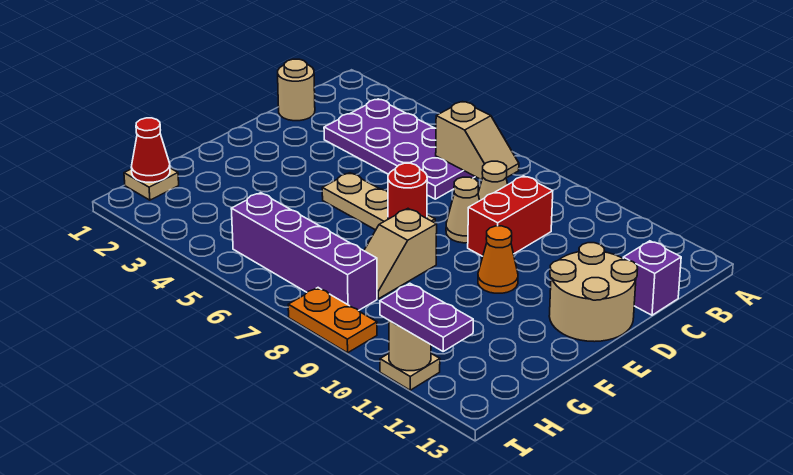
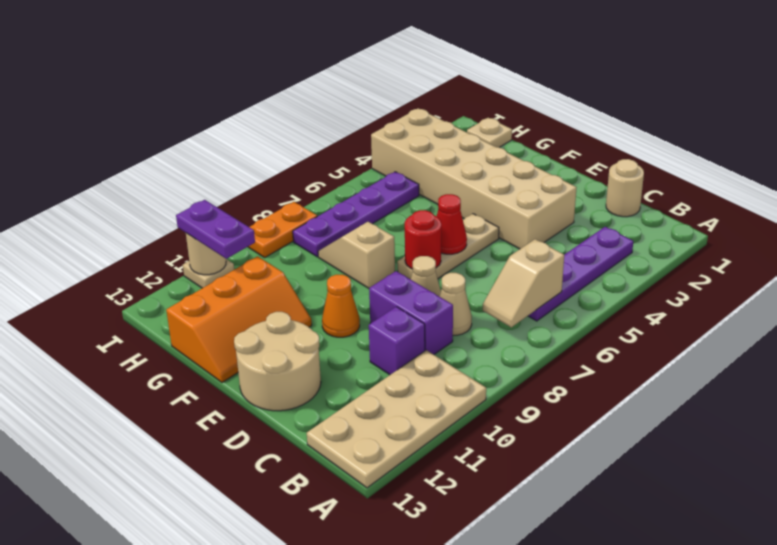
none -> tan 2x4 plate [307,350,486,488]
purple 2x4 plate [324,99,475,199] -> purple 1x4 plate [528,227,633,321]
red 1x2 brick [468,176,553,256] -> purple 1x2 brick [369,271,453,354]
purple 1x1 brick [623,241,681,315] -> purple 1x1 brick moved to [369,307,425,375]
none -> tan 2x6 brick [371,108,577,249]
none -> orange 2x3 slope [166,256,312,382]
red 1x1 cone [131,118,170,182] -> red 1x1 cone moved to [437,194,467,254]
purple 1x4 brick [231,193,377,311] -> purple 1x4 plate [293,172,419,257]
purple 1x2 plate [380,283,473,351] -> purple 1x2 plate turned to [176,200,255,259]

